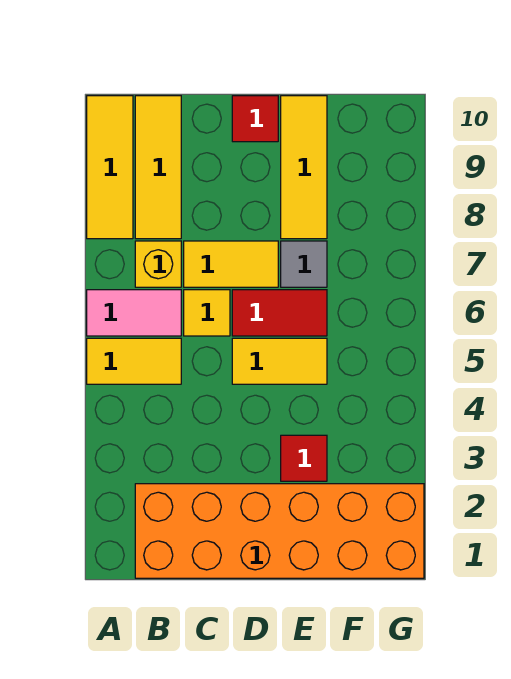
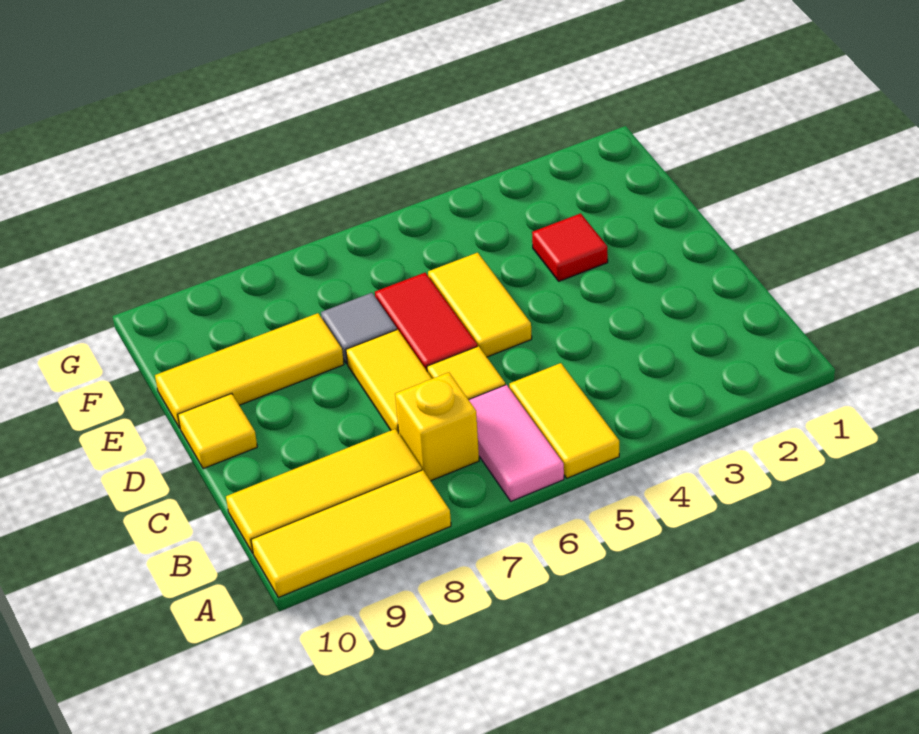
orange 2x6 brick [135,484,424,578] -> none
red 1x1 tile [232,96,278,142] -> yellow 1x1 tile [178,393,257,469]

